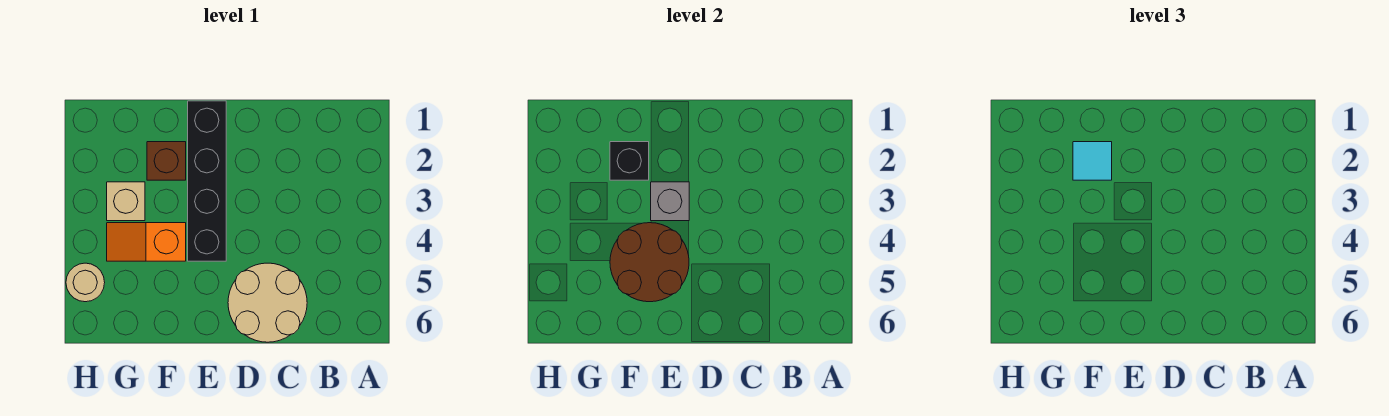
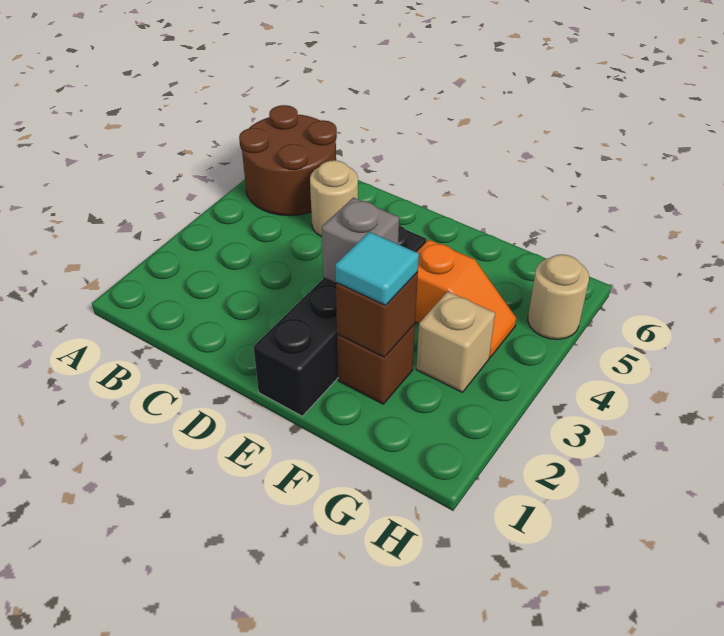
tan 2x2 round brick [228,263,307,342] -> tan 1x1 round brick [310,160,358,237]
brown 2x2 round brick [610,223,689,302] -> brown 2x2 round brick moved to [239,105,337,216]
black 1x1 brick [610,142,649,180] -> brown 1x1 brick [336,272,418,357]

